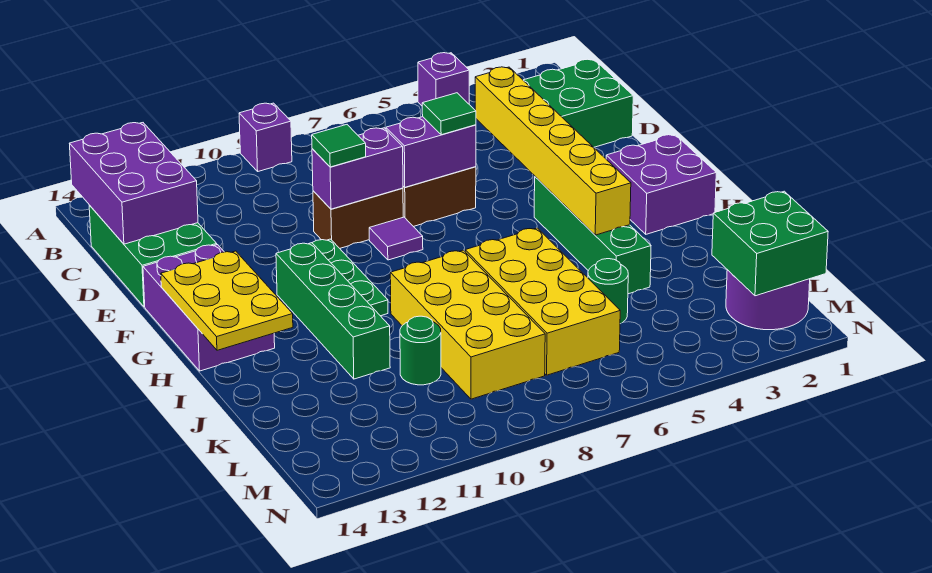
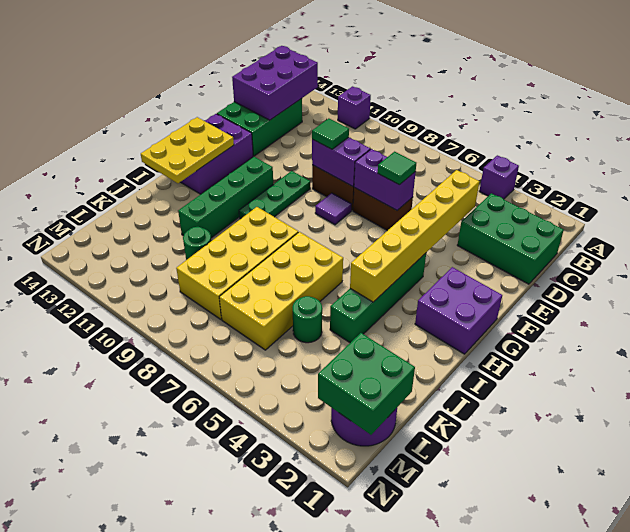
purple 1x1 brick [239,103,292,171] -> purple 1x1 brick moved to [338,86,371,129]

